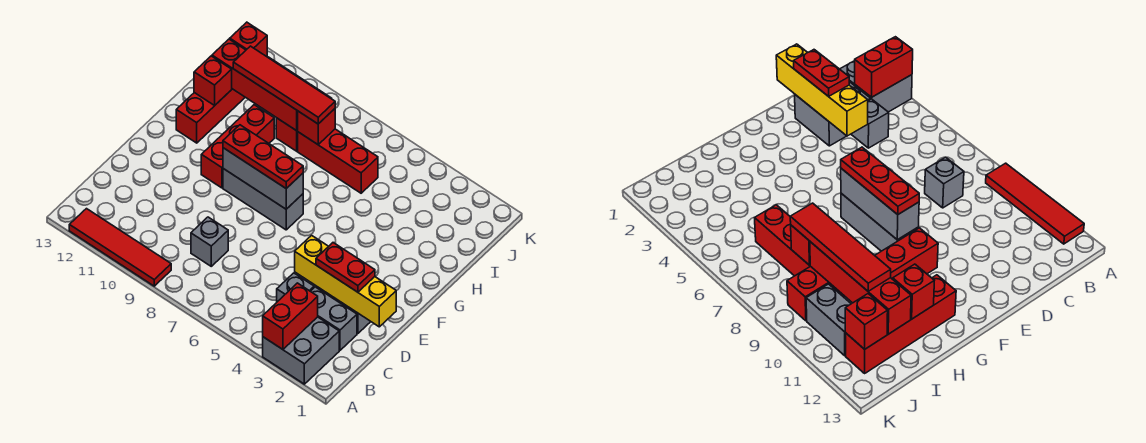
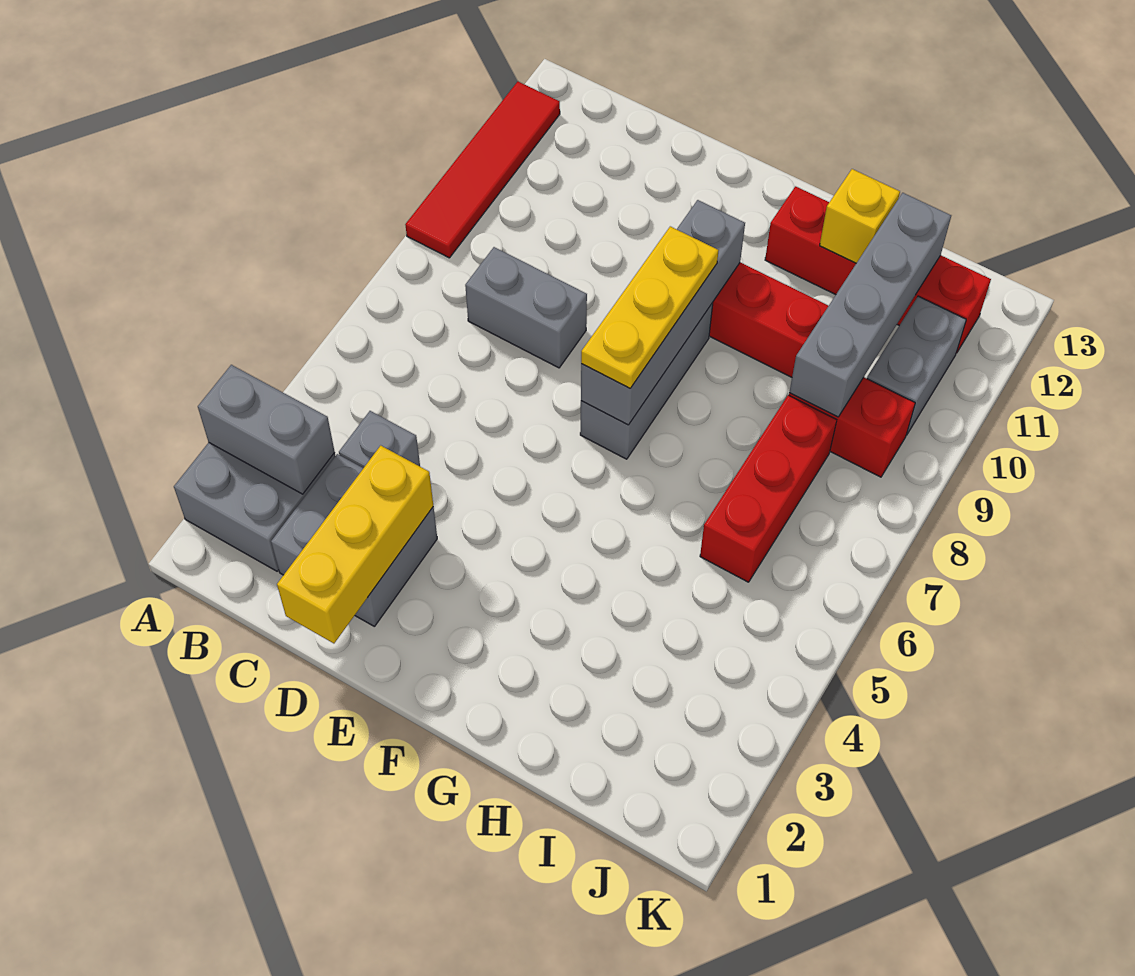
red 1x2 brick [263,283,318,349] -> grey 1x2 brick [198,365,335,494]
grey 1x1 brick [191,217,228,266] -> grey 1x2 brick [465,247,587,368]
yellow 1x4 brick [295,235,396,327] -> yellow 1x3 brick [277,446,433,643]
red 1x2 plate [316,243,375,292] -> none
grey 1x3 brick [223,148,303,209] -> grey 1x4 brick [581,200,745,425]
red 1x3 plate [223,125,303,188] -> yellow 1x3 plate [581,226,719,388]
red 1x1 brick [194,56,232,105] -> yellow 1x1 brick [820,169,900,263]
red 1x1 brick [298,109,335,144] -> none
red 1x4 tile [233,46,335,124] -> none
red 1x4 brick [212,39,298,131] -> grey 1x4 brick [789,193,951,417]
red 1x1 brick [230,22,267,57] -> none

